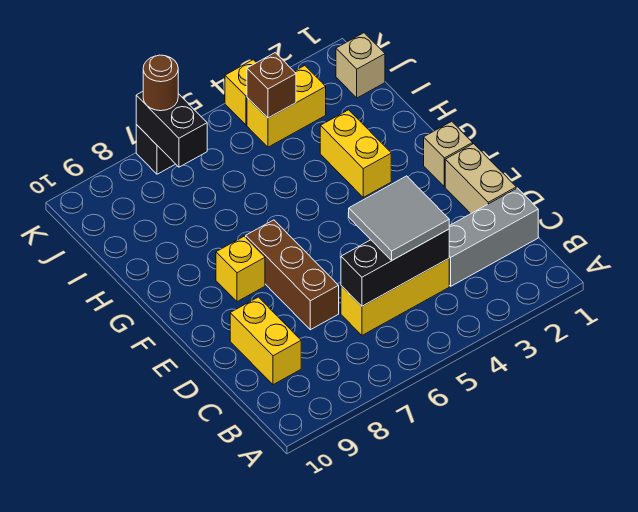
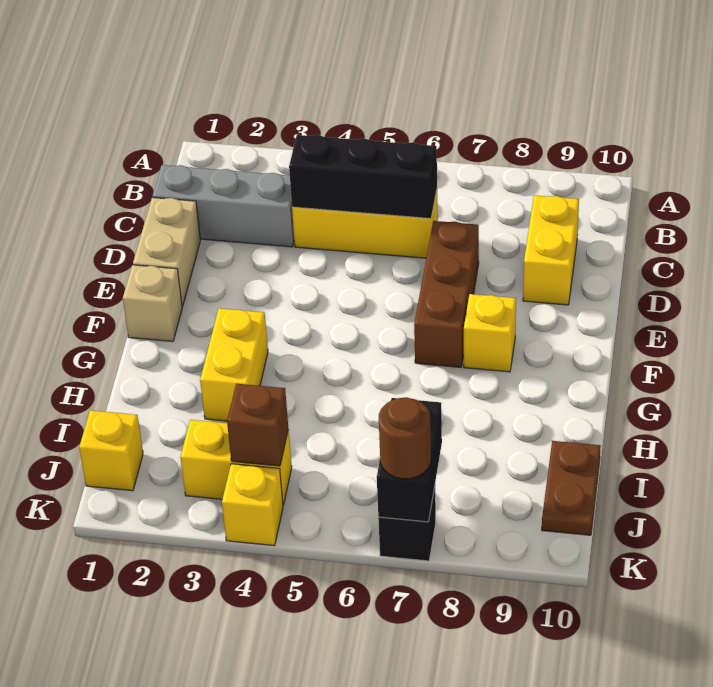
grey 2x2 tile [348,176,449,260] -> none
none -> brown 1x2 plate [542,441,601,535]
tan 1x1 brick [336,33,385,98] -> yellow 1x1 brick [79,410,143,491]

